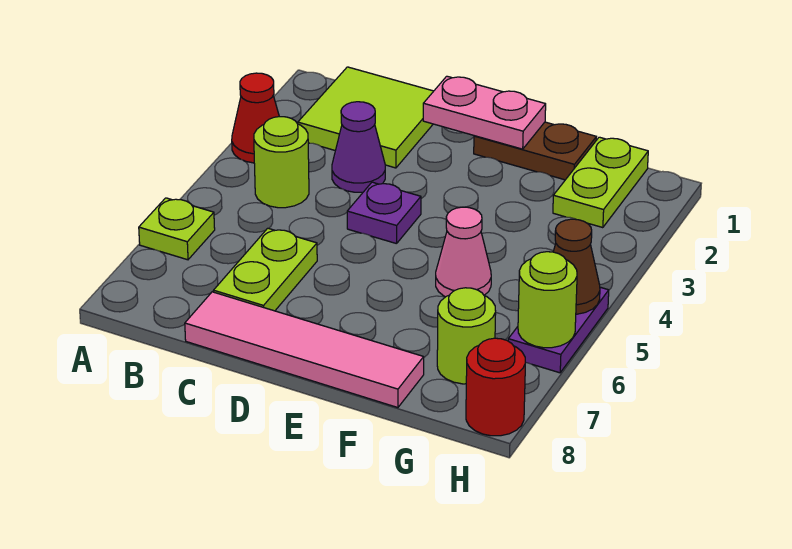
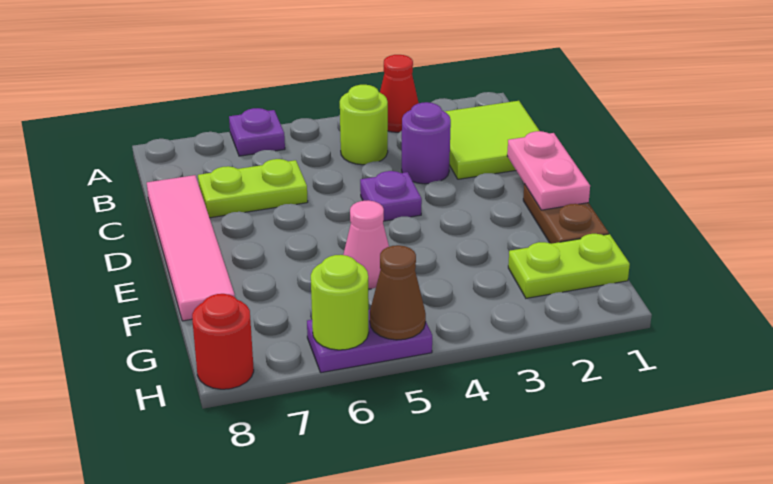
lime 1x1 plate [139,198,215,260] -> purple 1x1 plate [229,108,285,156]
purple 1x1 cone [332,102,385,192] -> purple 1x1 round brick [402,102,451,184]
lime 1x1 round brick [437,288,496,384] -> none

